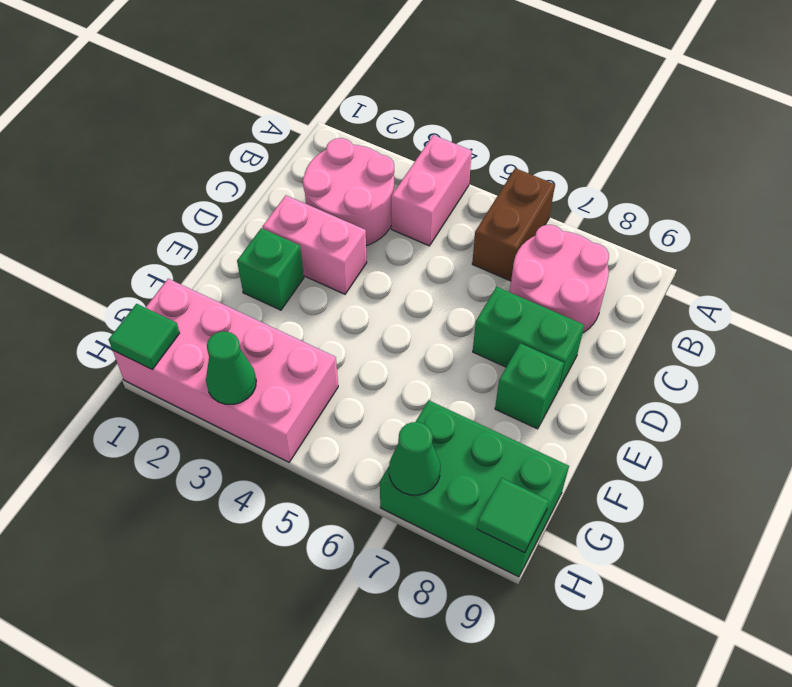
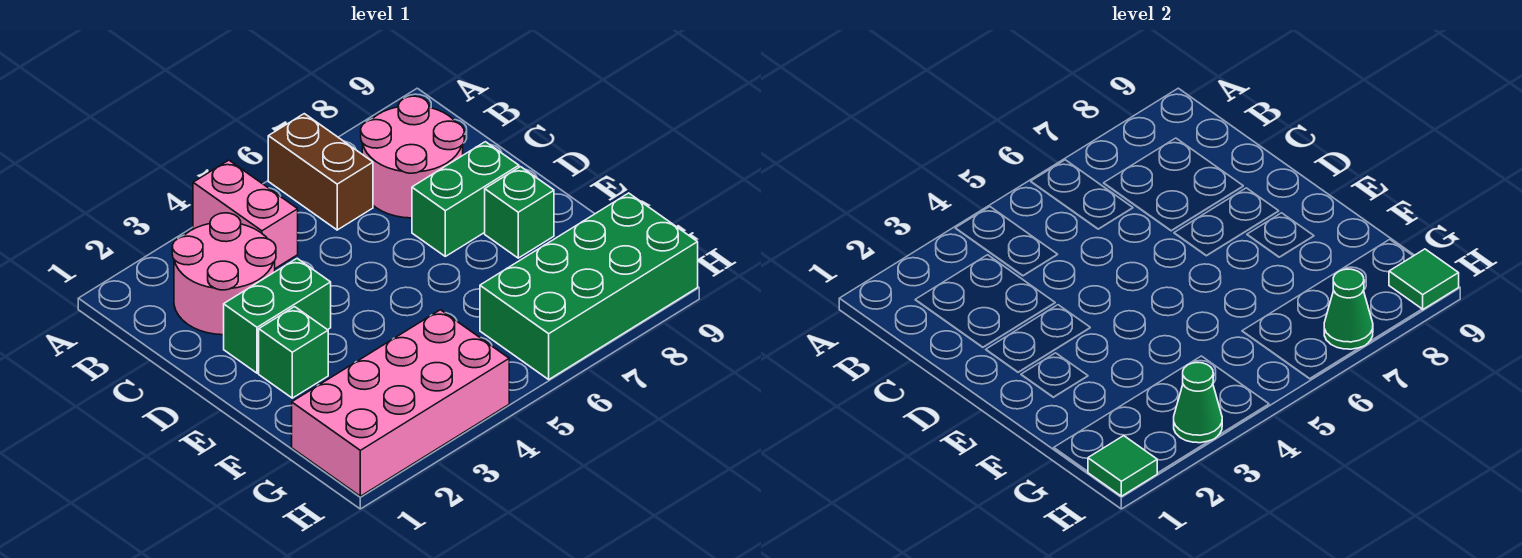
pink 1x2 brick [263,195,367,294] -> green 1x2 brick [224,259,331,373]
green 2x3 brick [380,400,569,577] -> green 2x4 brick [480,193,698,379]

